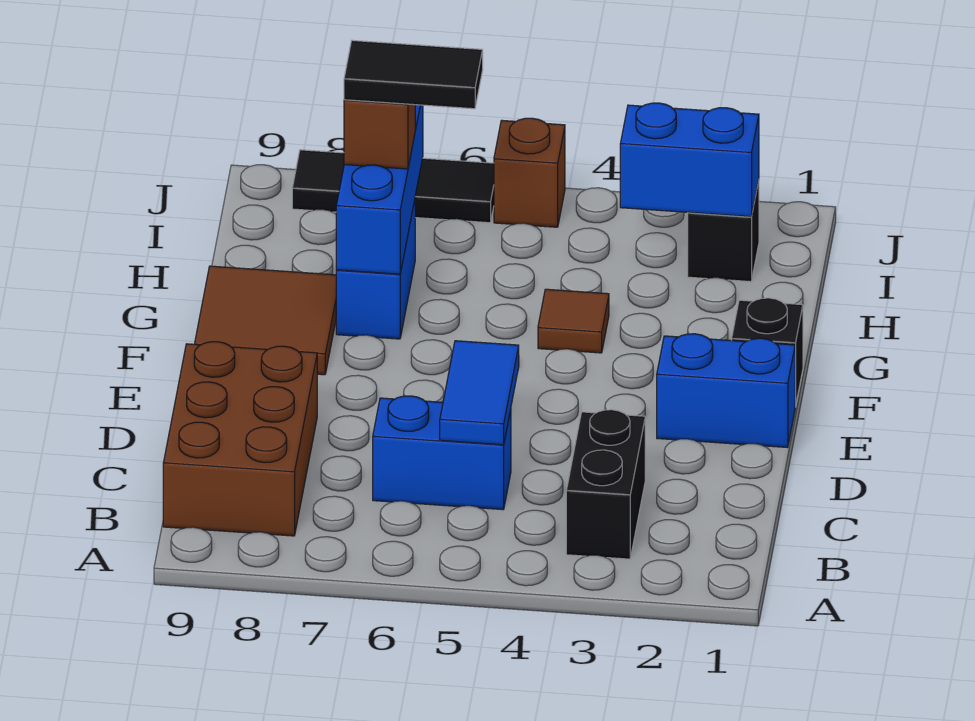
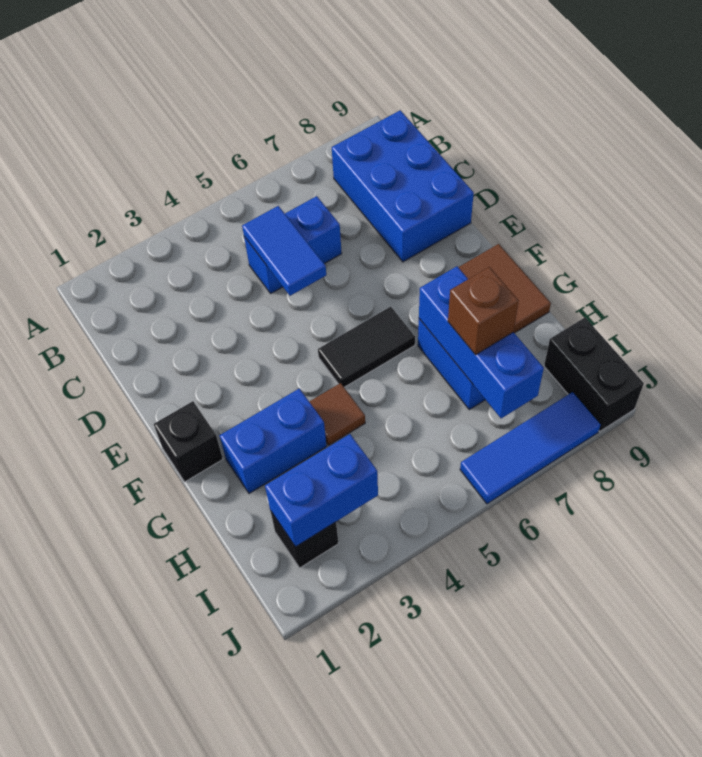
black 1x2 brick [566,410,645,559] -> black 1x2 brick moved to [544,318,644,431]
brown 2x3 brick [163,342,317,536] -> blue 2x3 brick [332,110,474,262]
blue 1x2 brick [657,334,795,448] -> blue 1x2 brick moved to [219,388,327,493]
black 1x2 tile [344,40,483,109] -> black 1x2 tile moved to [318,307,415,387]
brown 1x1 brick [494,118,565,227] -> none
black 1x3 tile [292,150,494,223] -> blue 1x3 tile [460,392,601,504]

